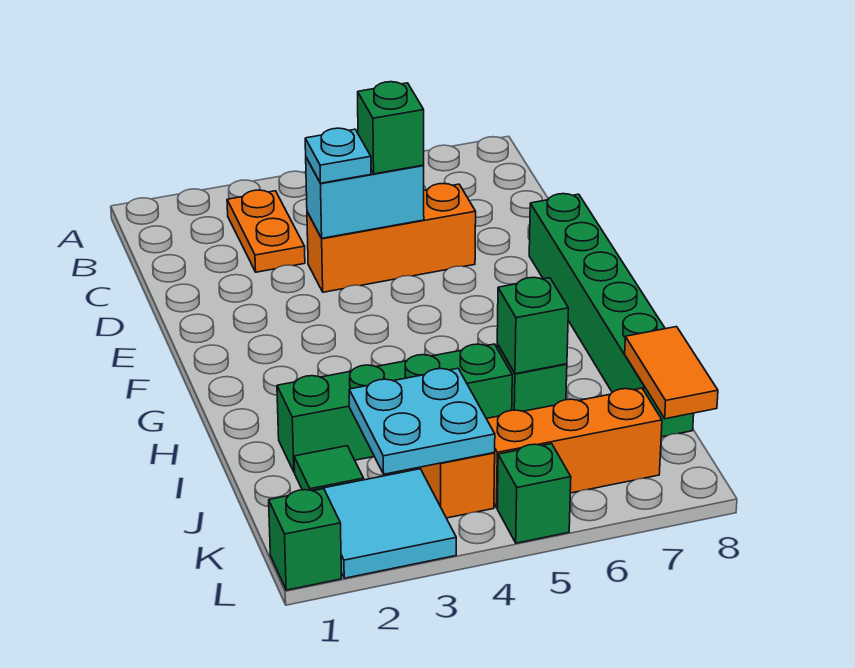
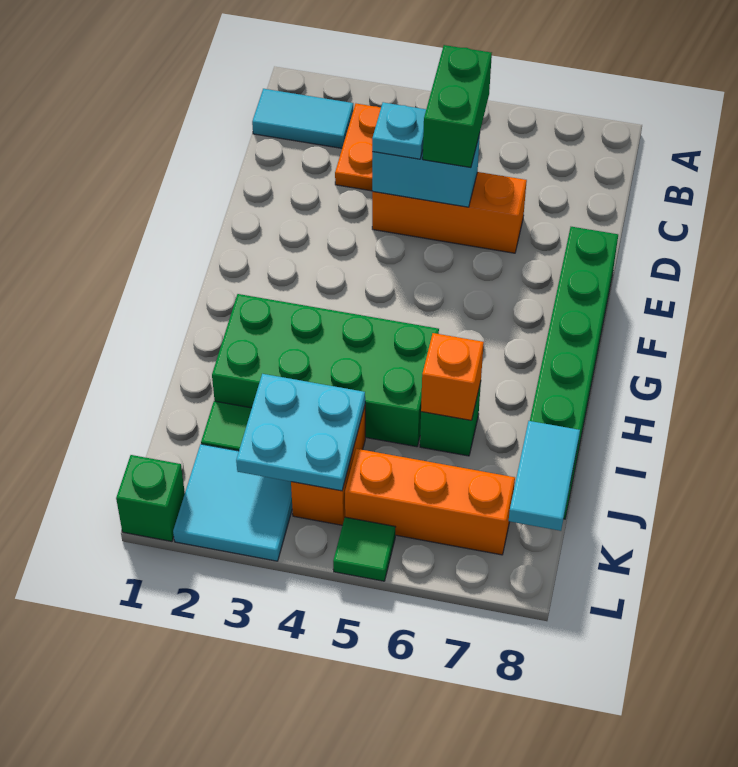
none -> cyan 1x2 tile [252,89,353,148]
green 1x1 brick [358,82,424,174] -> green 1x2 brick [423,45,492,167]
green 1x4 brick [277,344,512,472] -> green 2x4 brick [212,294,439,447]
green 1x1 brick [497,277,568,374] -> orange 1x1 brick [421,333,484,420]
orange 1x2 tile [625,327,718,419] -> cyan 1x2 tile [509,421,580,531]
green 1x1 brick [497,444,571,543] -> green 1x1 tile [333,517,395,581]

